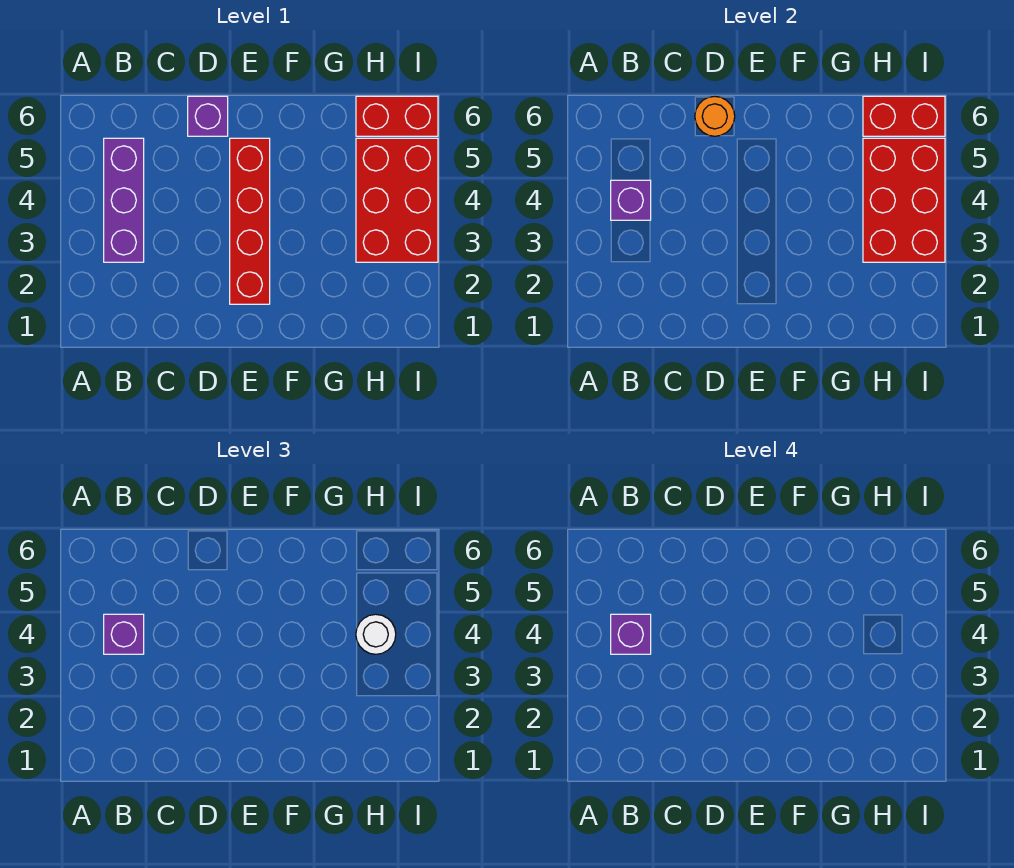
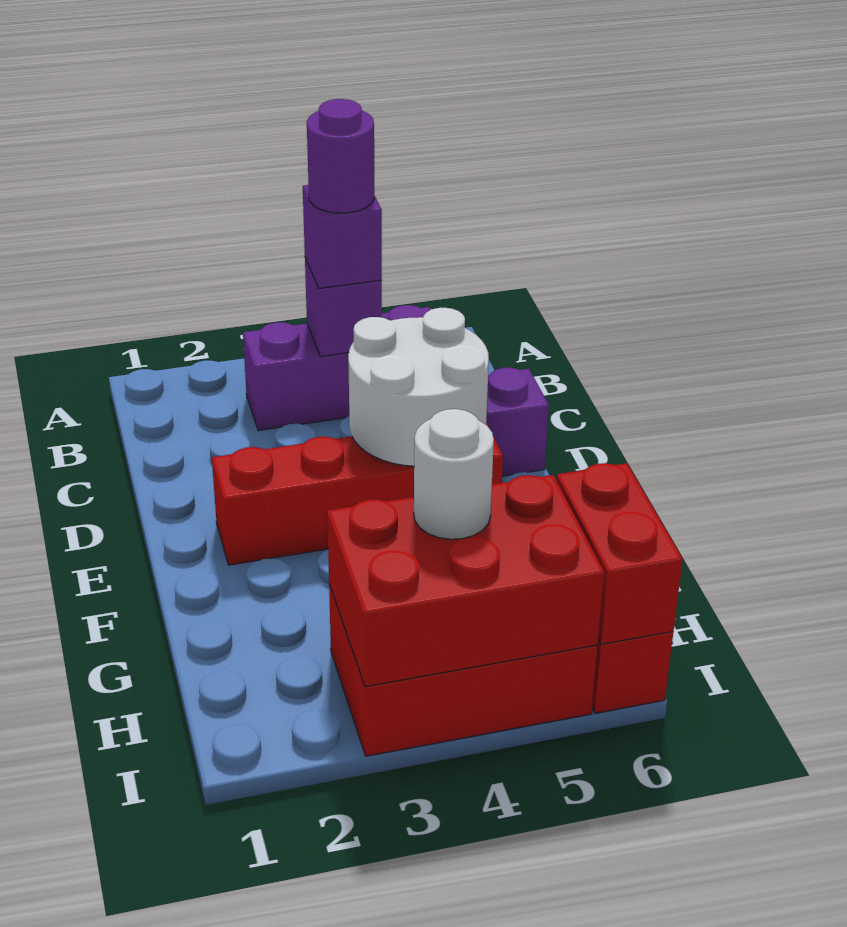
purple 1x1 brick [611,614,651,654] -> purple 1x1 round brick [307,99,374,213]
none -> white 2x2 round brick [348,308,489,466]
orange 1x1 round brick [695,96,735,136] -> none

